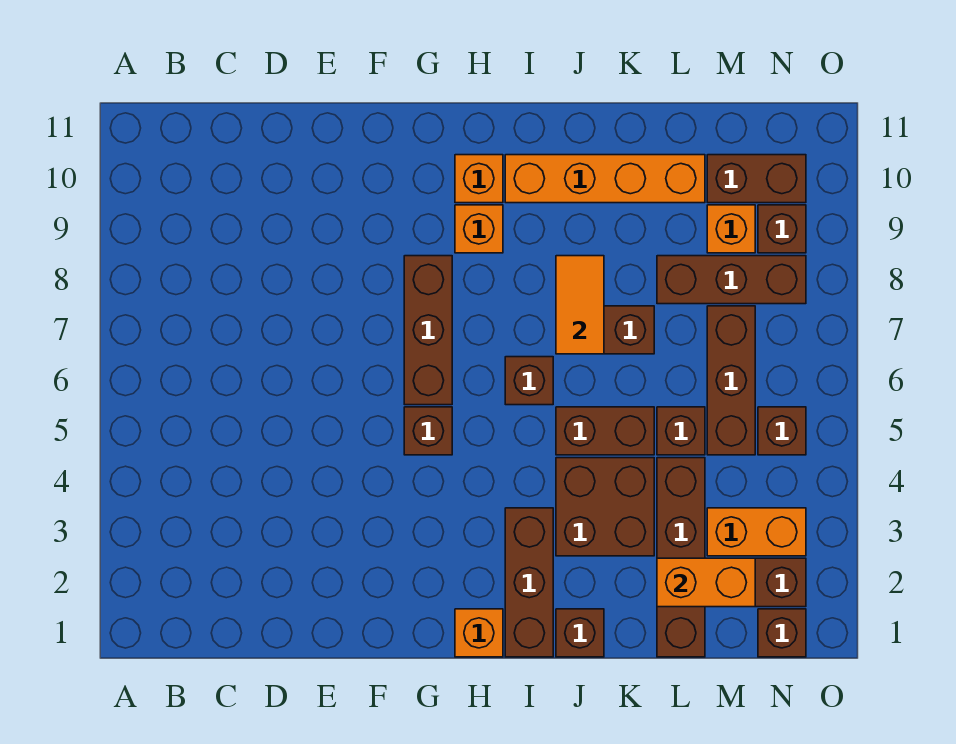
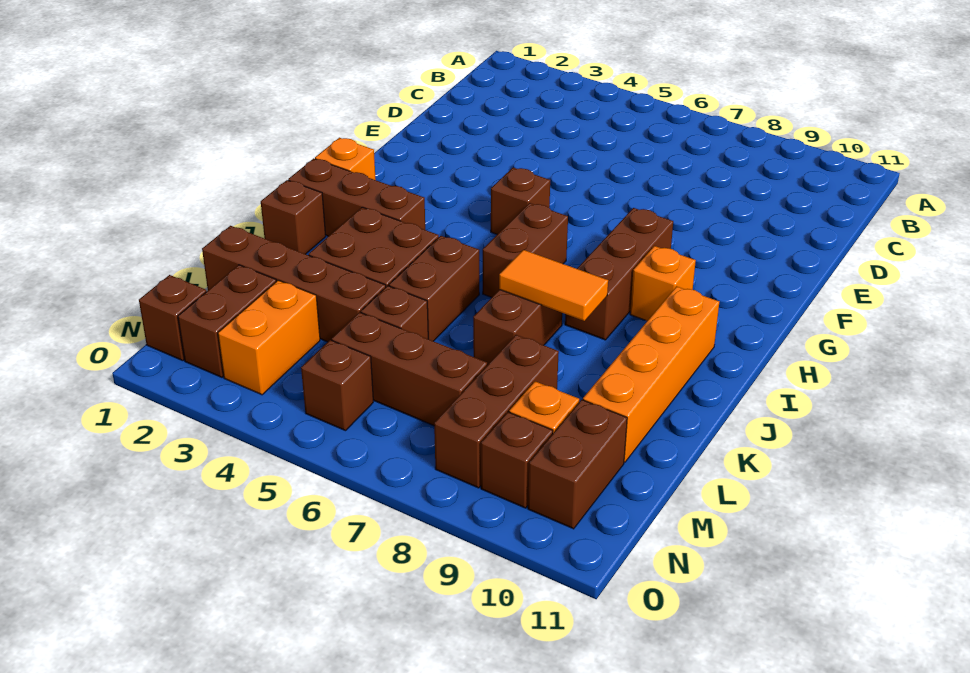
brown 1x3 brick [404,256,452,405] -> brown 1x3 brick turned to [565,208,673,340]
orange 1x1 brick [455,155,503,203] -> none
brown 1x1 brick [505,357,553,405] -> brown 1x2 brick [483,203,568,297]
orange 1x2 brick [657,558,755,607] -> none

